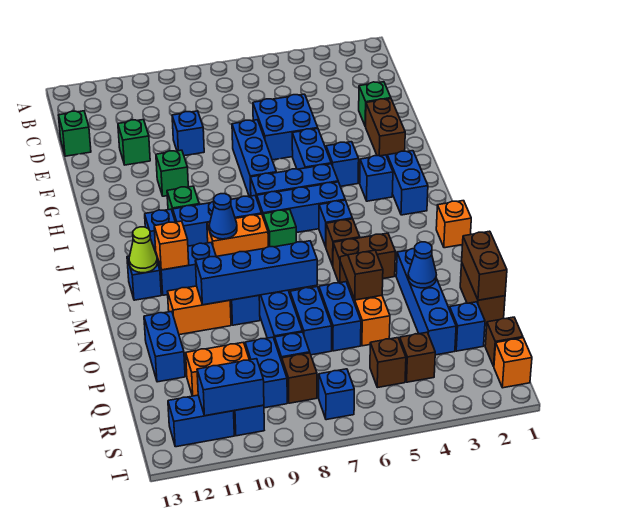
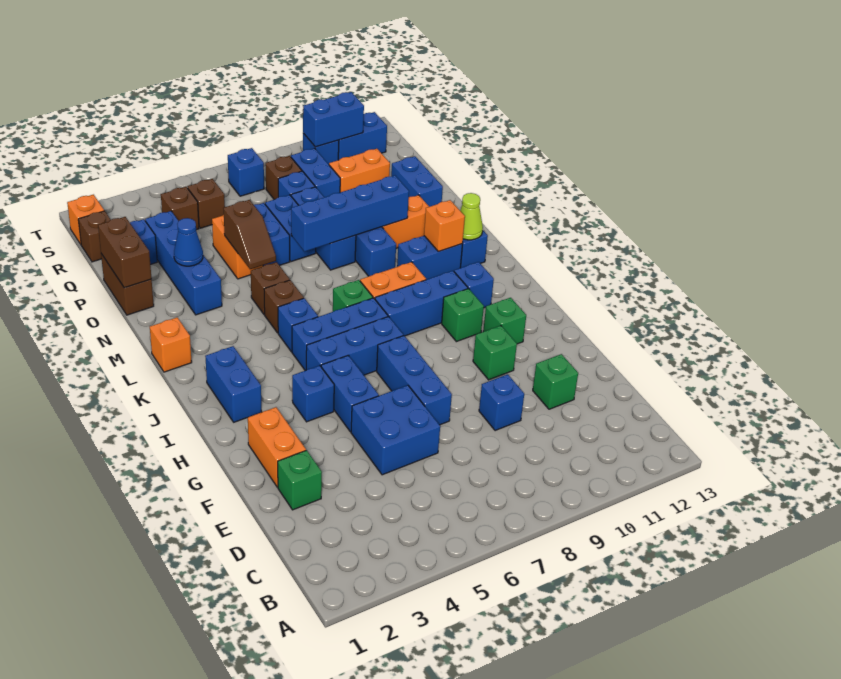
green 1x1 brick [59,111,91,156] -> green 1x1 brick moved to [483,298,526,344]
brown 1x2 brick [365,99,405,156] -> orange 1x2 brick [248,407,306,487]
blue 1x1 brick [360,155,393,201] -> none
blue 1x1 cone [209,194,237,239] -> none
brown 1x2 brick [333,233,395,284] -> brown 1x1 brick [251,262,290,315]

